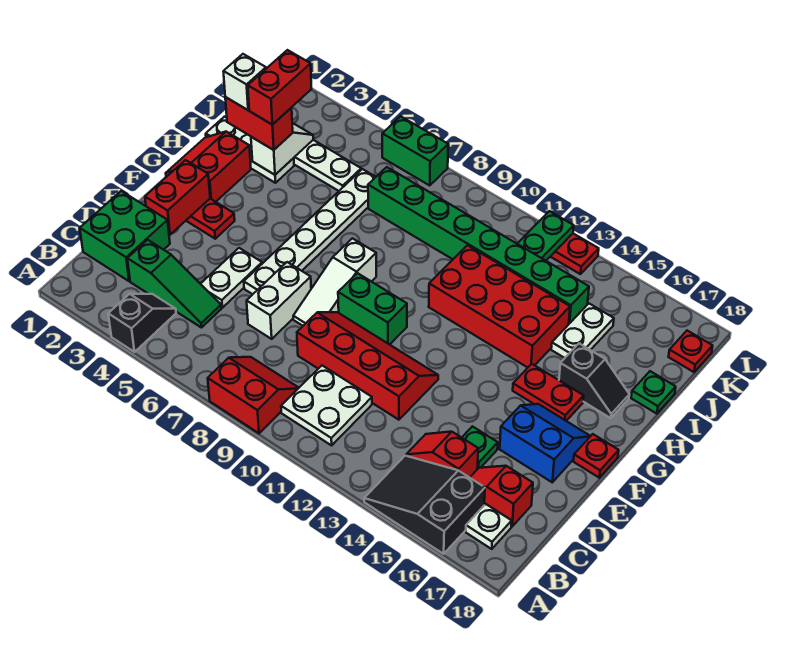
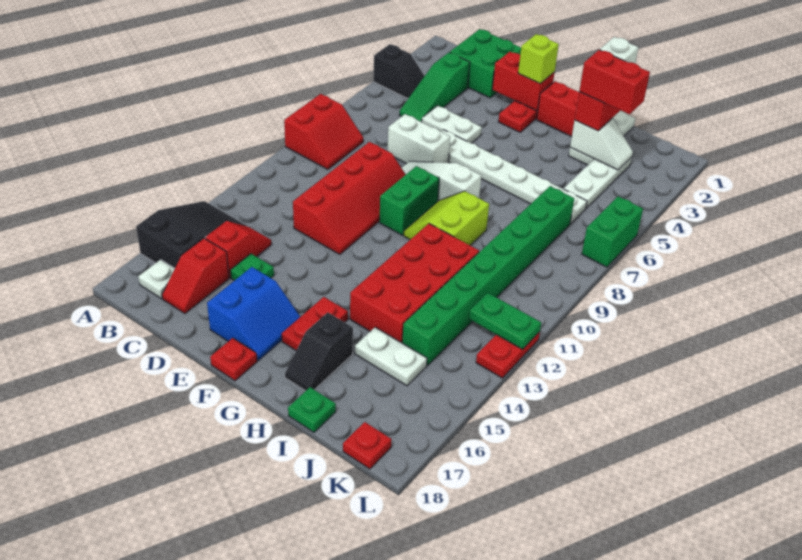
white 2x2 plate [281,366,372,445] -> none
red 1x2 slope [470,466,533,526] -> red 1x2 slope turned to [162,238,229,314]
none -> lime 1x1 brick [518,34,559,84]
none -> lime 2x2 slope [403,191,489,245]

